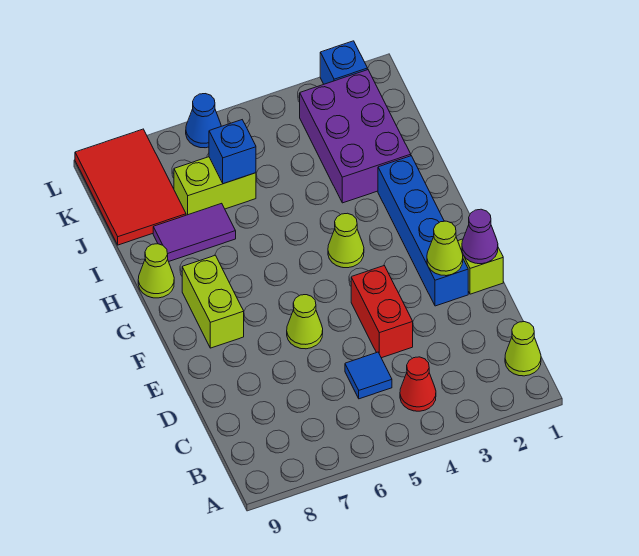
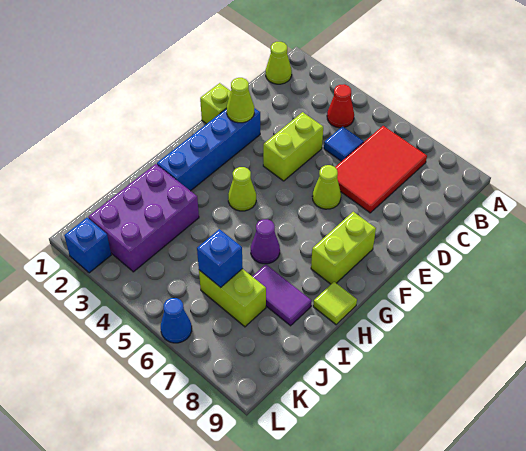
red 1x2 brick [351,266,413,358] -> lime 1x2 brick [263,112,323,181]
purple 1x1 cone [462,209,498,264] -> purple 1x1 cone moved to [251,219,280,264]
lime 1x1 cone [138,244,174,298] -> lime 1x1 tile [313,282,357,325]
red 2x3 tile [75,129,186,245] -> red 2x3 tile moved to [335,126,427,213]

